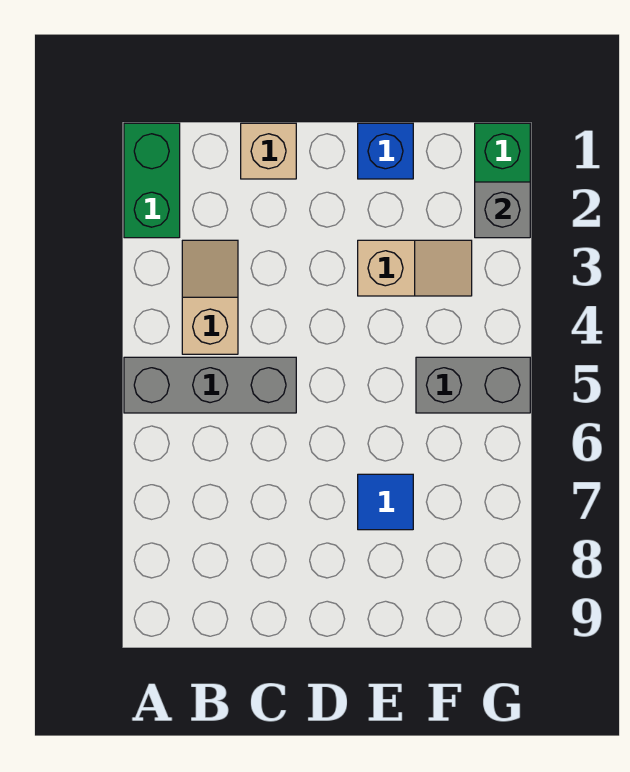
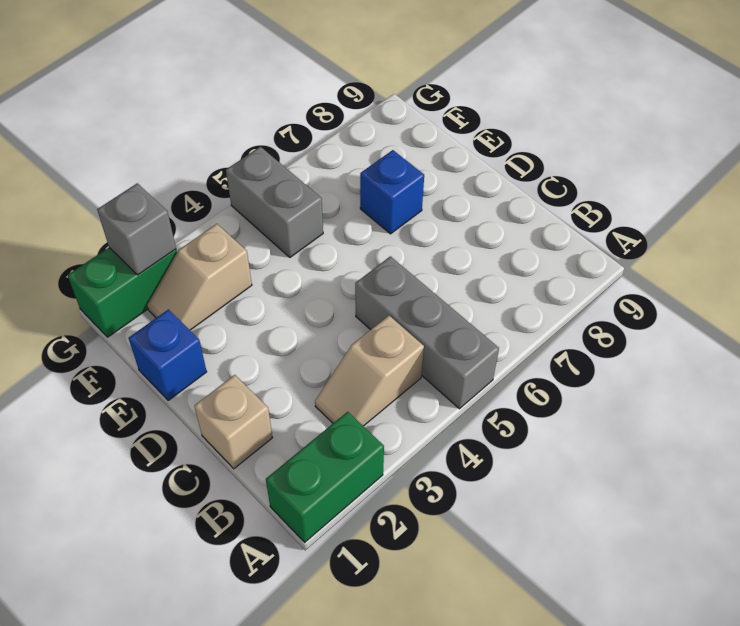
tan 1x2 slope [358,240,472,296] -> tan 1x2 slope turned to [147,224,252,330]
blue 1x1 tile [358,474,413,530] -> blue 1x1 brick [360,150,424,234]

